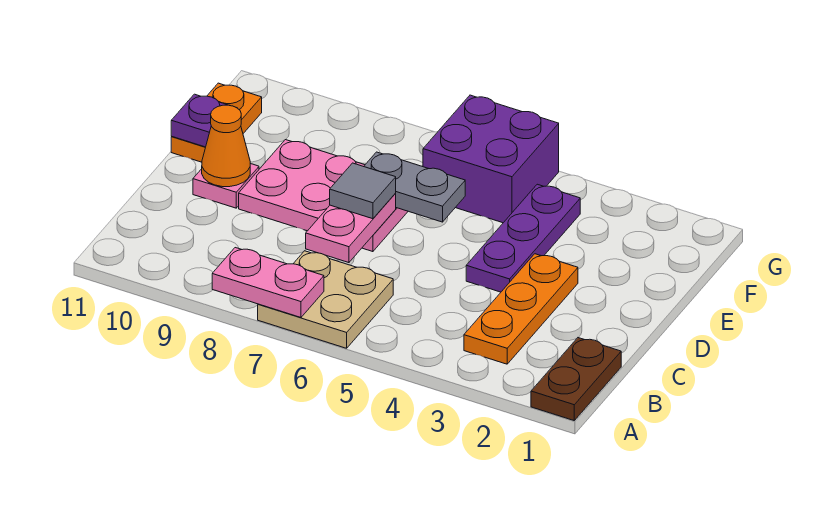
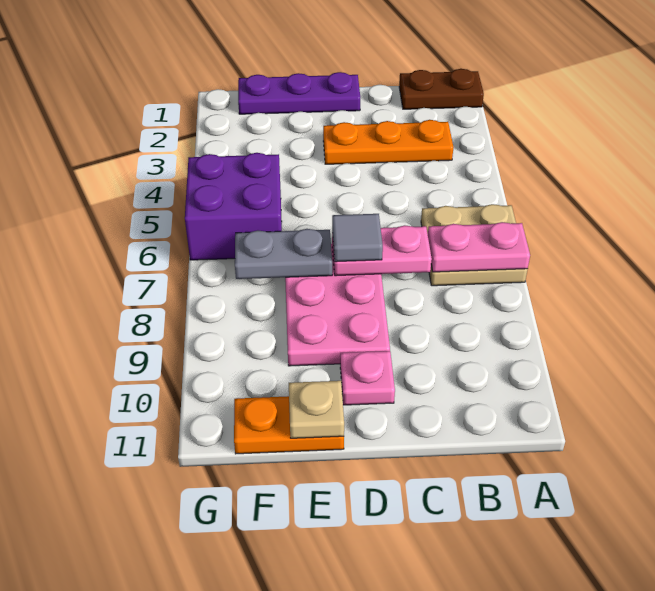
pink 1x2 plate [212,248,324,317] -> pink 1x2 plate turned to [428,222,530,272]
purple 1x3 plate [466,184,580,292] -> purple 1x3 plate moved to [238,72,360,114]
orange 1x1 cone [202,105,250,187] -> none
grey 1x2 plate [364,152,465,222] -> grey 1x2 plate turned to [235,229,332,279]
purple 1x1 plate [171,94,227,147] -> tan 1x1 plate [289,381,344,438]

